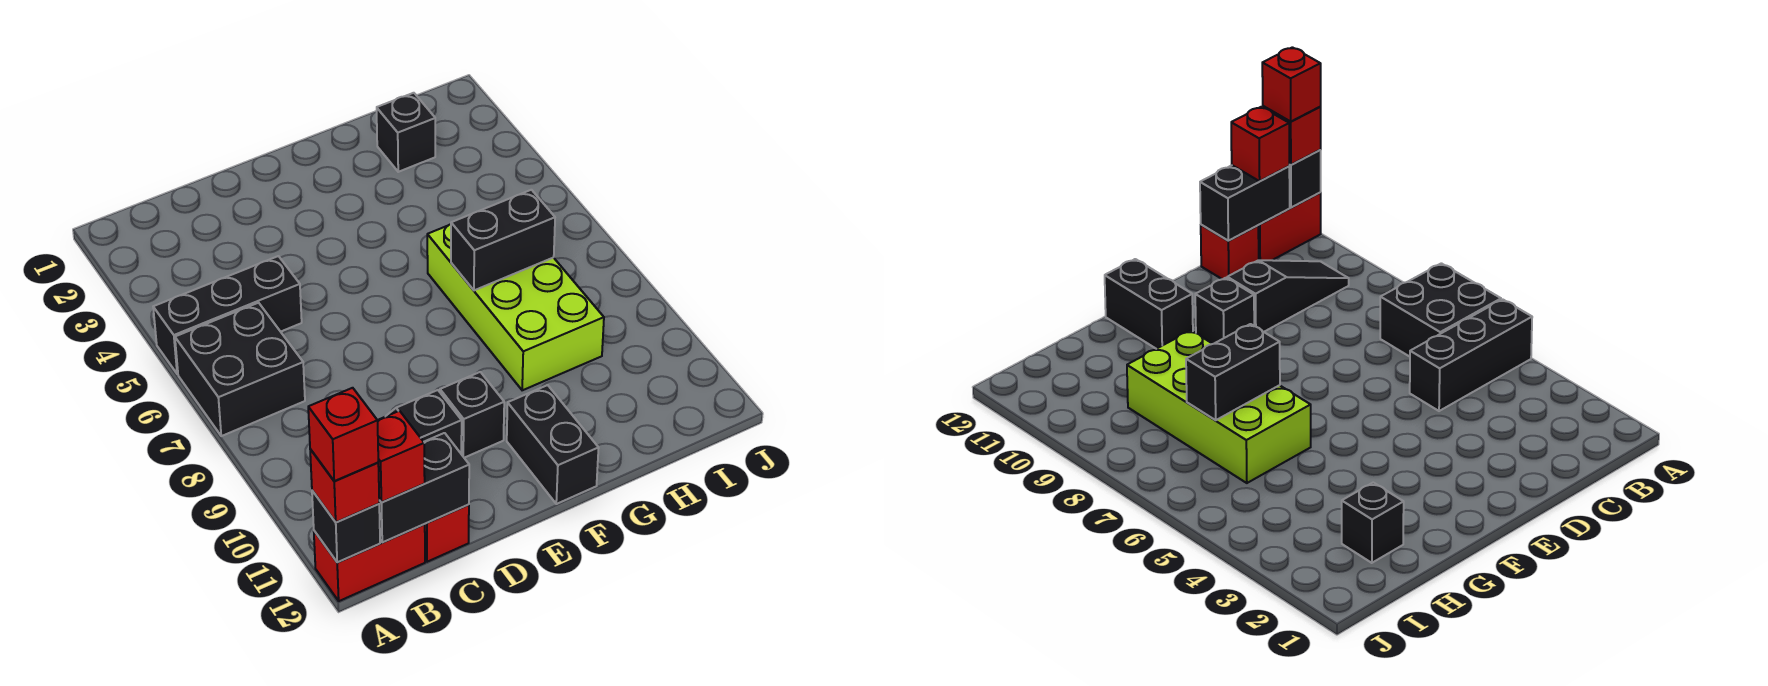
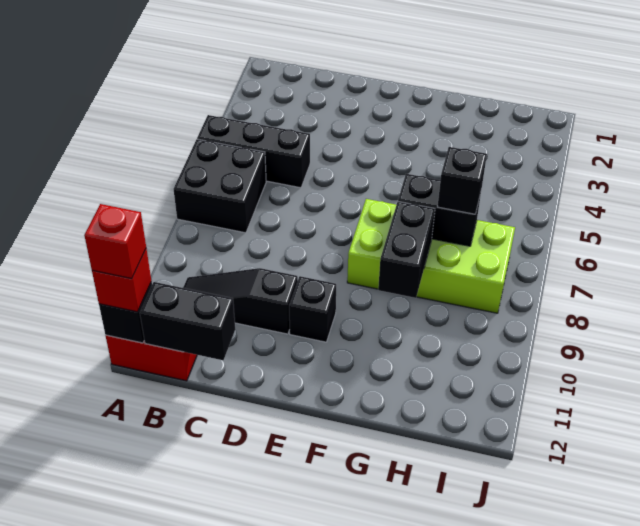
red 1x1 brick [378,411,425,503] -> none
red 1x1 brick [425,505,469,562] -> none
black 1x2 brick [507,385,599,504] -> black 1x2 brick moved to [378,202,435,298]
lime 2x4 brick [427,224,604,390] -> lime 2x4 brick turned to [347,199,515,313]
black 1x1 brick [377,93,435,172] -> black 1x1 brick moved to [438,147,487,214]

